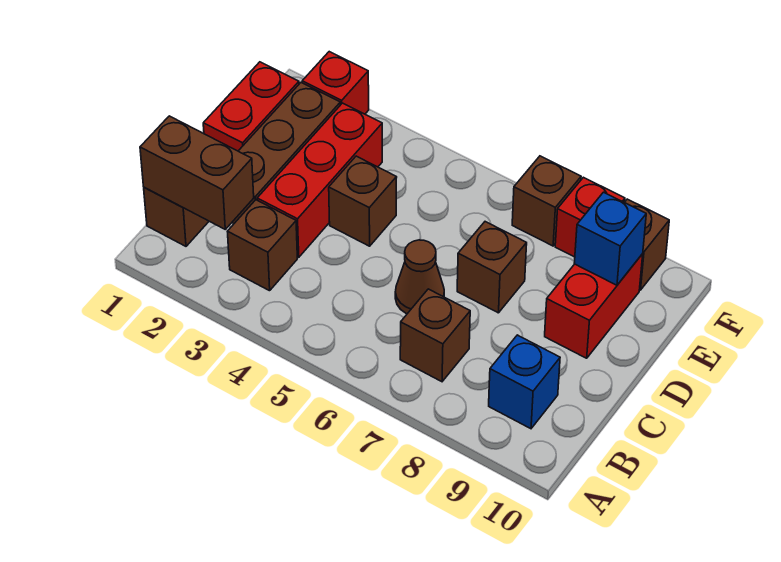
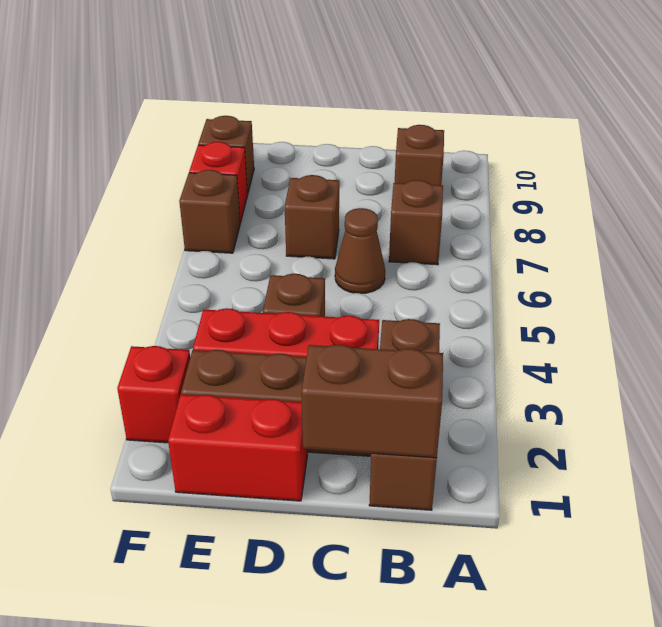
brown 1x2 brick [140,116,254,229] -> brown 1x2 brick turned to [301,344,443,458]
blue 1x1 brick [489,335,560,429] -> brown 1x1 brick [395,125,444,185]
red 1x2 brick [545,254,643,358] -> none
blue 1x1 brick [574,192,646,285] -> none

